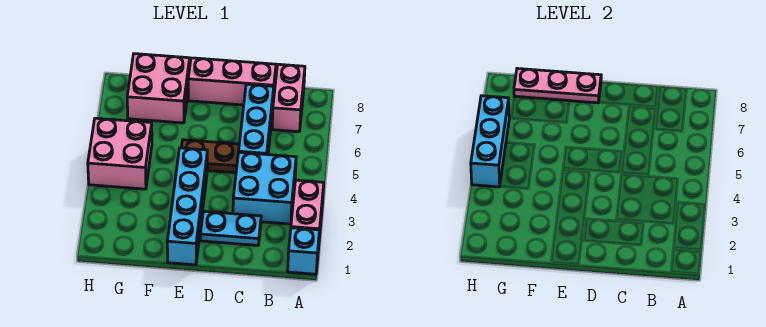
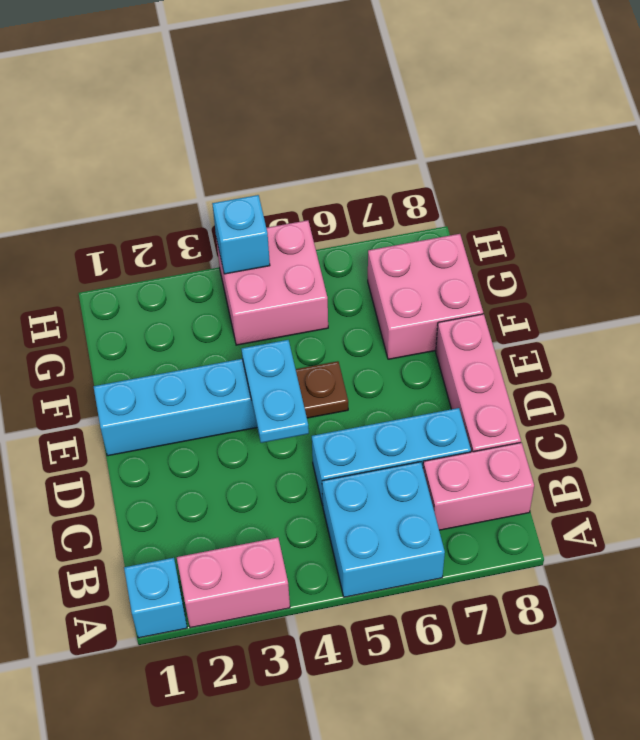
cyan 2x2 brick [233,152,296,224] -> cyan 2x2 brick moved to [322,462,445,597]
cyan 1x2 plate [200,211,261,245] -> cyan 1x2 plate moved to [242,340,309,443]
brown 1x2 plate [181,140,239,173] -> brown 1x1 plate [296,361,348,418]
pink 1x3 plate [514,68,601,103] -> none
cyan 1x3 brick [471,96,509,187] -> cyan 1x1 brick [212,195,270,274]

